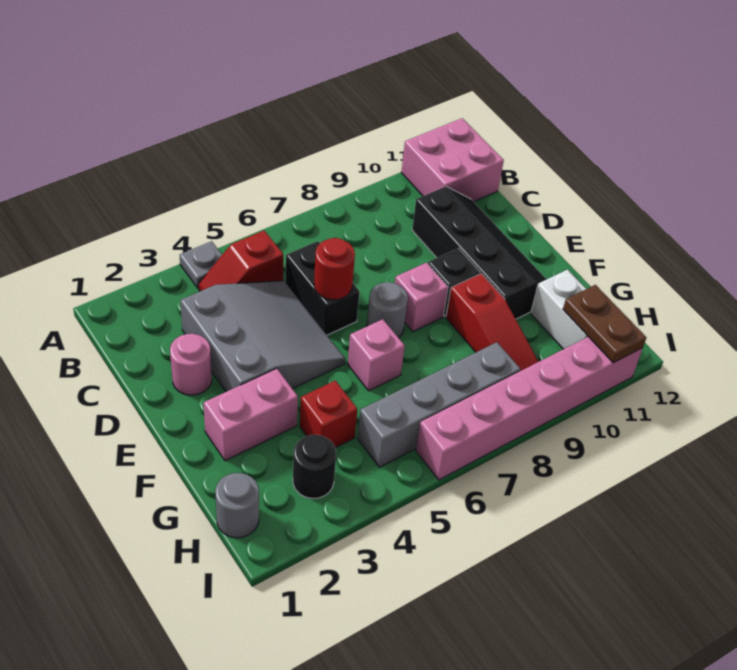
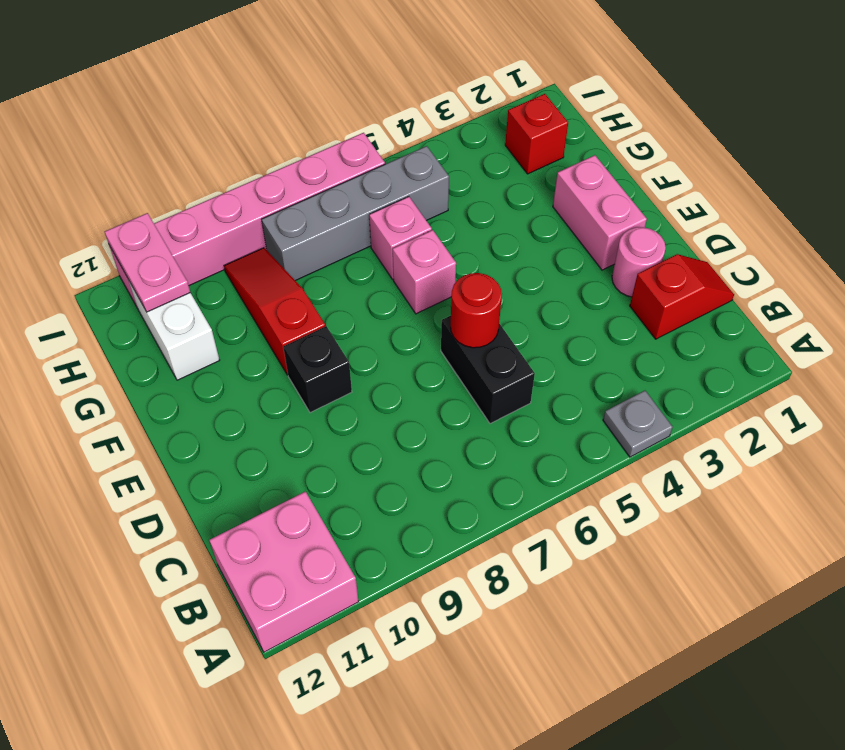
red 1x2 slope [198,231,283,291] -> red 1x2 slope moved to [630,254,734,339]
grey 3x3 slope [180,281,345,392] -> none
black 2x4 slope [412,187,547,319] -> none
grey 1x1 round brick [367,282,408,338] -> none
pink 1x1 brick [395,263,448,331] -> pink 1x1 brick moved to [369,197,432,279]
pink 1x2 brick [204,368,298,461] -> pink 1x2 brick turned to [553,155,647,270]
red 1x1 brick [300,381,357,448] -> red 1x1 brick moved to [505,94,568,174]
grey 1x1 round brick [215,473,259,538] -> none
black 1x1 round brick [293,435,336,498] -> none
brown 1x2 plate [563,285,646,363] -> pink 1x2 plate [105,213,190,312]

